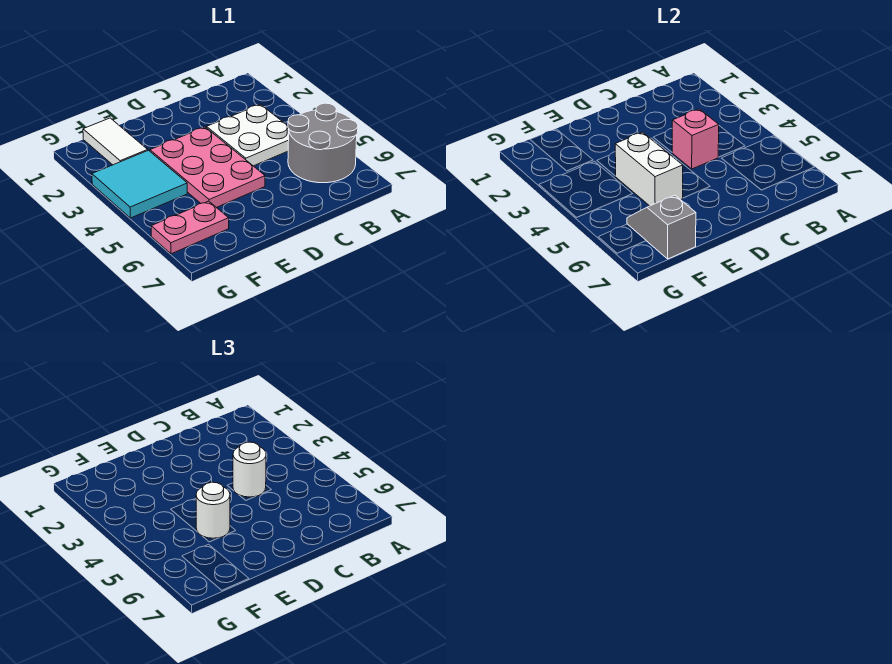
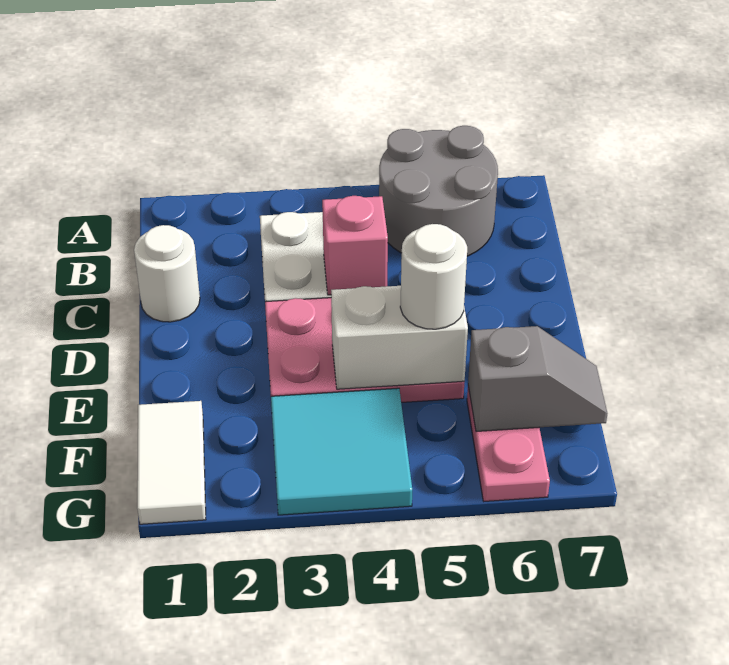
white 1x1 round brick [233,442,266,497] -> white 1x1 round brick moved to [134,225,200,322]
white 1x2 tile [83,118,148,165] -> white 1x2 tile turned to [137,401,206,524]
grey 1x2 slope [627,195,696,259] -> grey 1x2 slope turned to [468,326,607,432]

